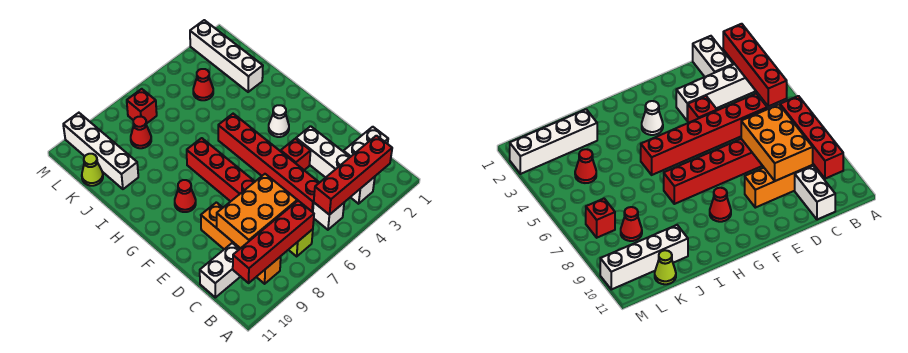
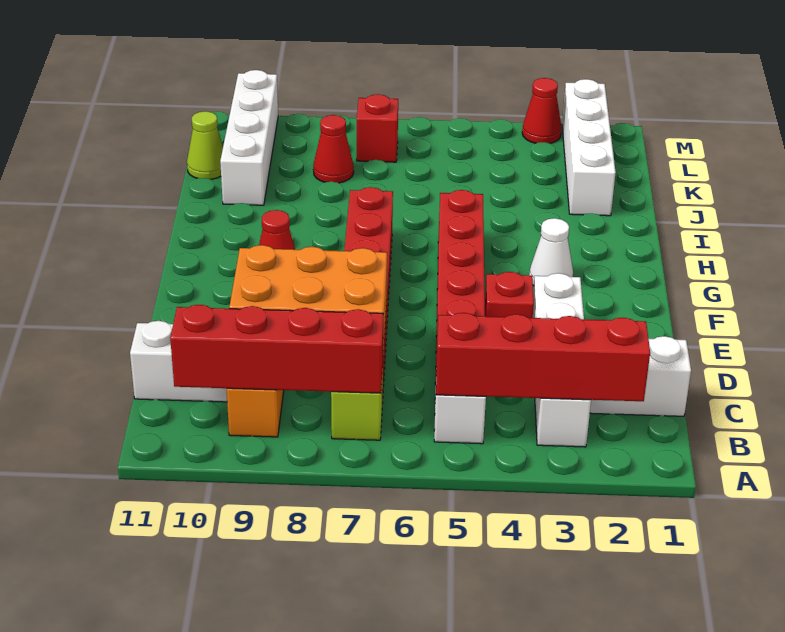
red 1x1 cone [193,69,213,100] -> red 1x1 cone moved to [522,78,562,143]

